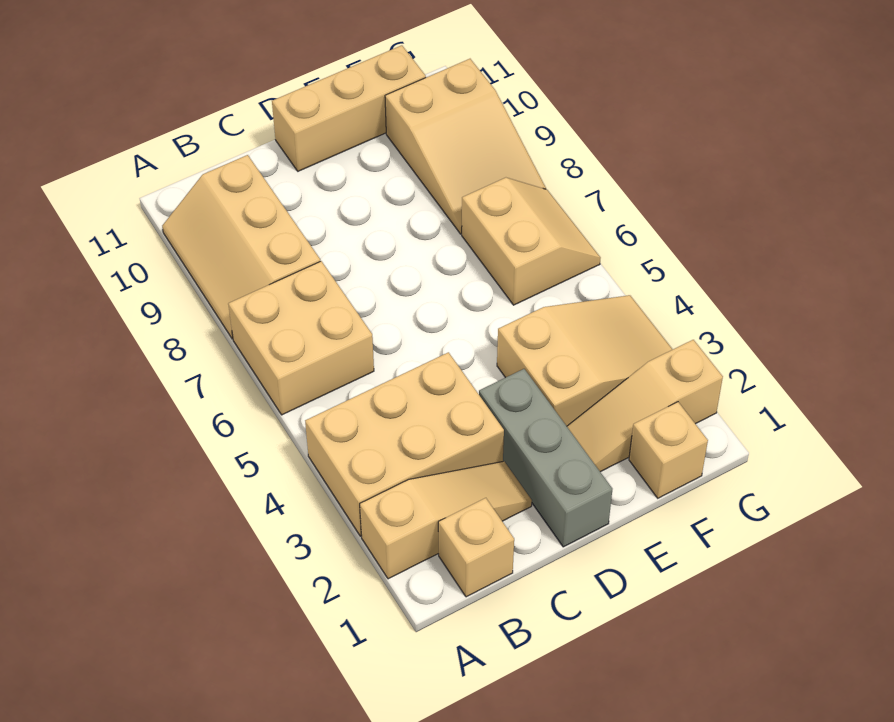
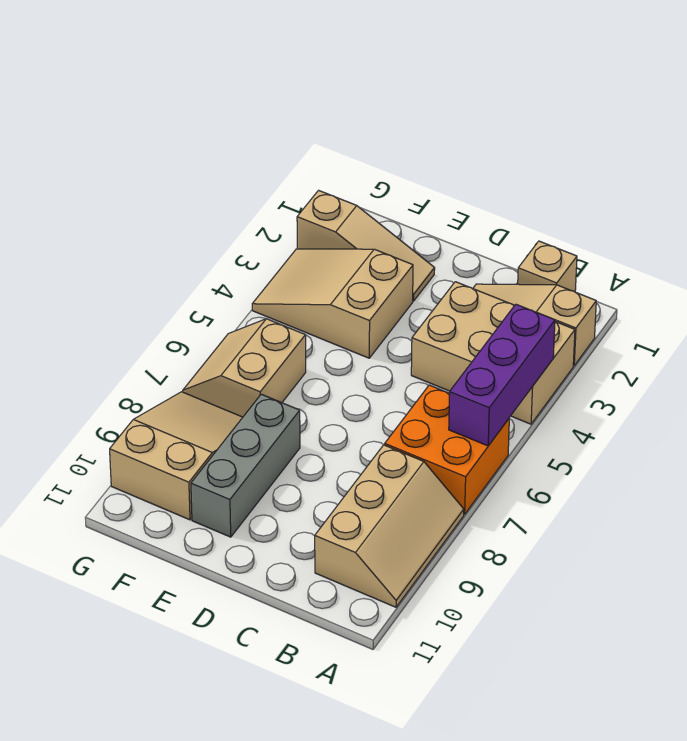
none -> purple 1x3 brick [449,304,555,446]
tan 2x2 brick [228,261,374,415] -> orange 2x2 brick [385,385,509,514]
grey 1x3 brick [479,369,612,547] -> grey 1x3 brick moved to [191,394,300,537]
tan 1x3 brick [272,45,426,171] -> none
tan 1x1 brick [629,402,708,498] -> none

